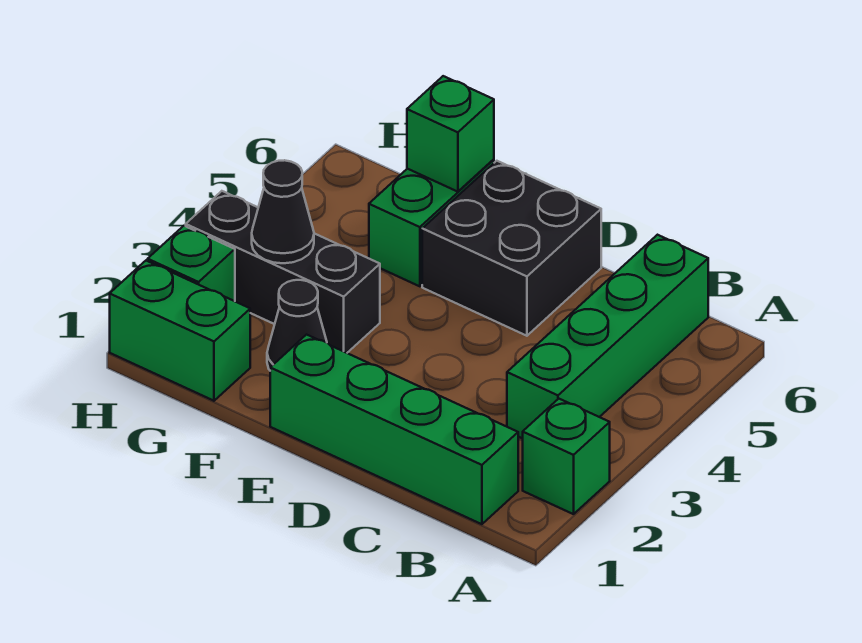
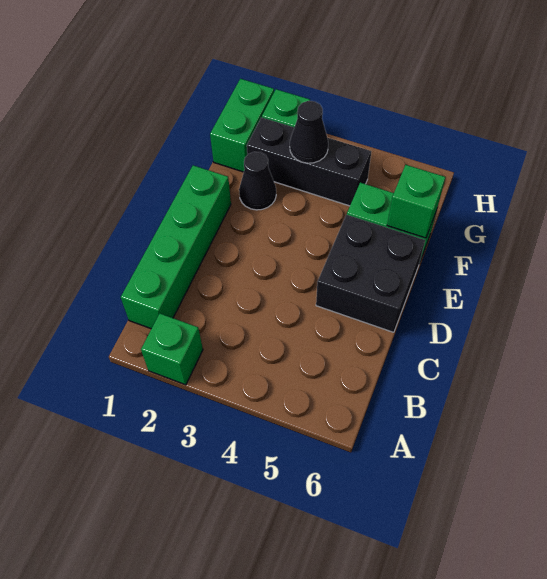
green 1x4 brick [507,235,708,439] -> none
black 1x3 brick [186,191,380,353] -> black 1x3 brick turned to [247,117,371,206]

